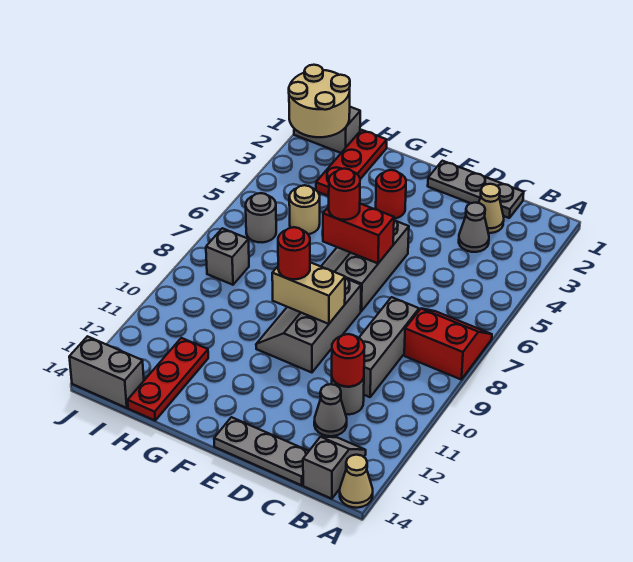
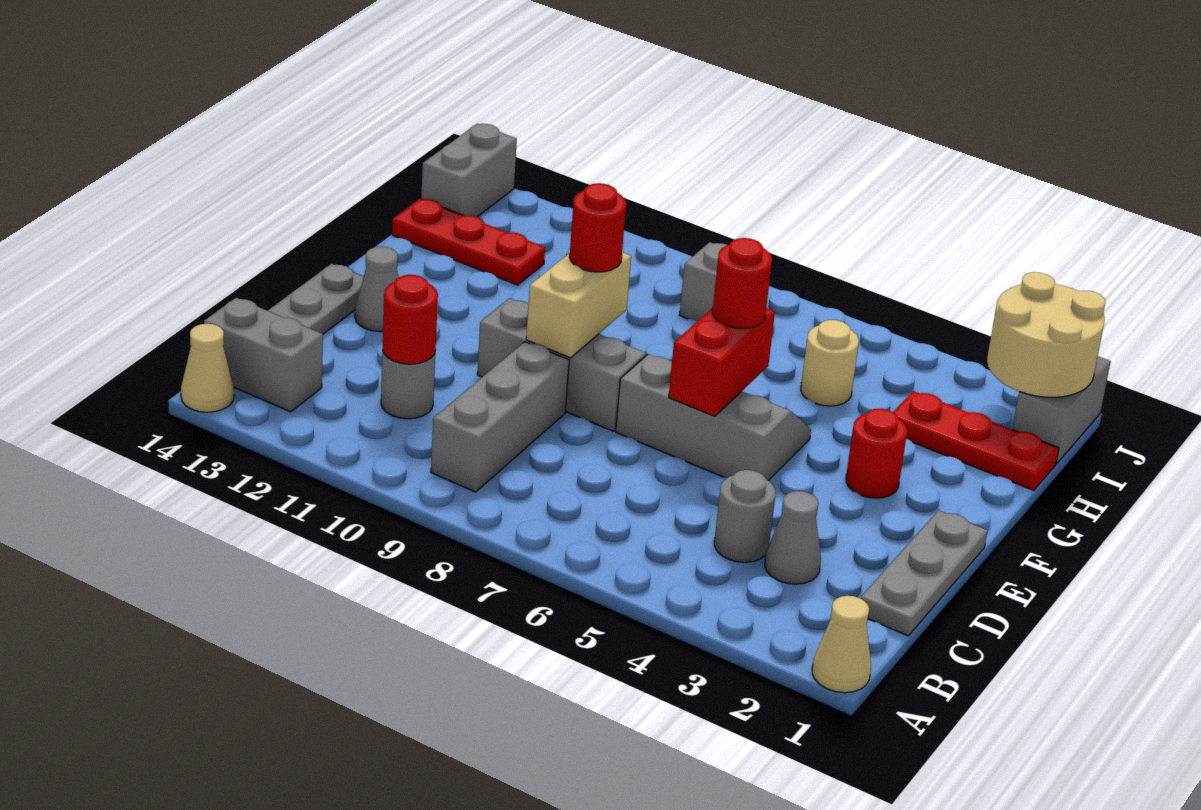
red 2x2 slope [404,309,492,380] -> none
grey 1x2 slope [303,437,366,499] -> grey 1x2 brick [204,298,323,412]
tan 1x1 cone [479,184,504,233] -> tan 1x1 cone moved to [812,596,871,693]
grey 1x3 brick [359,297,419,397] -> grey 1x3 brick turned to [431,342,569,492]
grey 1x1 cone [314,384,347,436] -> grey 1x1 cone moved to [355,247,399,332]
grey 1x1 round brick [246,193,276,243] -> grey 1x1 round brick moved to [714,470,776,562]

